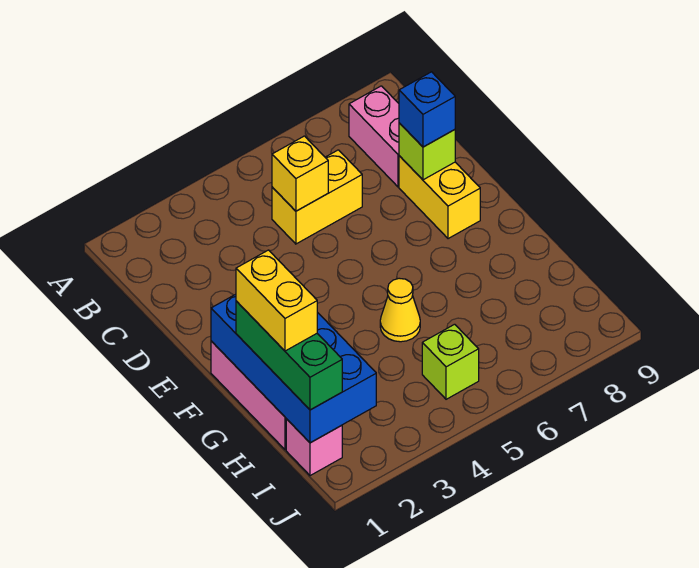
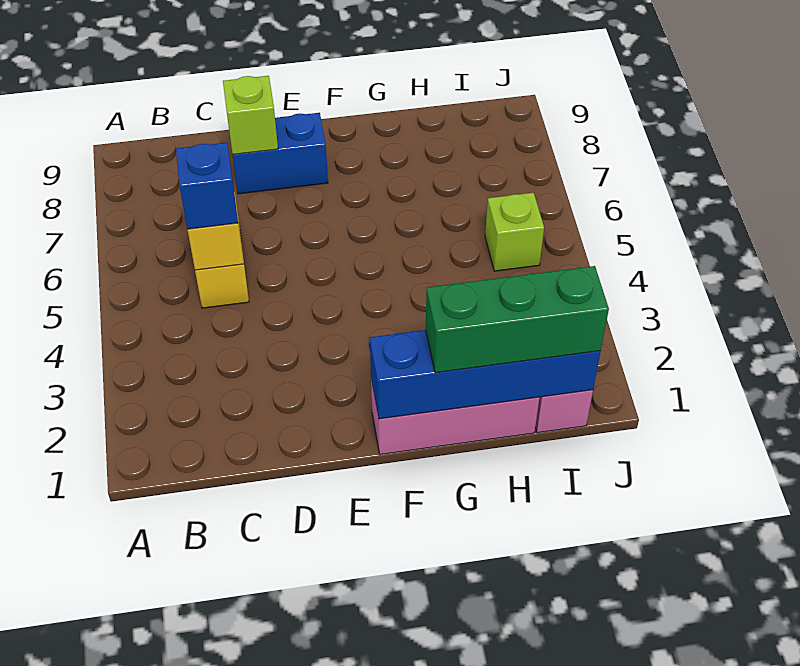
pink 1x2 brick [349,86,399,187] -> none
yellow 1x2 brick [399,156,480,239] -> blue 1x2 brick [233,113,328,194]
blue 1x1 brick [399,72,455,147] -> blue 1x1 brick moved to [176,143,238,229]
blue 2x4 brick [211,294,376,443] -> blue 1x4 brick [370,330,601,419]
yellow 1x2 brick [236,250,317,351] -> none
yellow 1x1 cone [380,278,420,342] -> none

